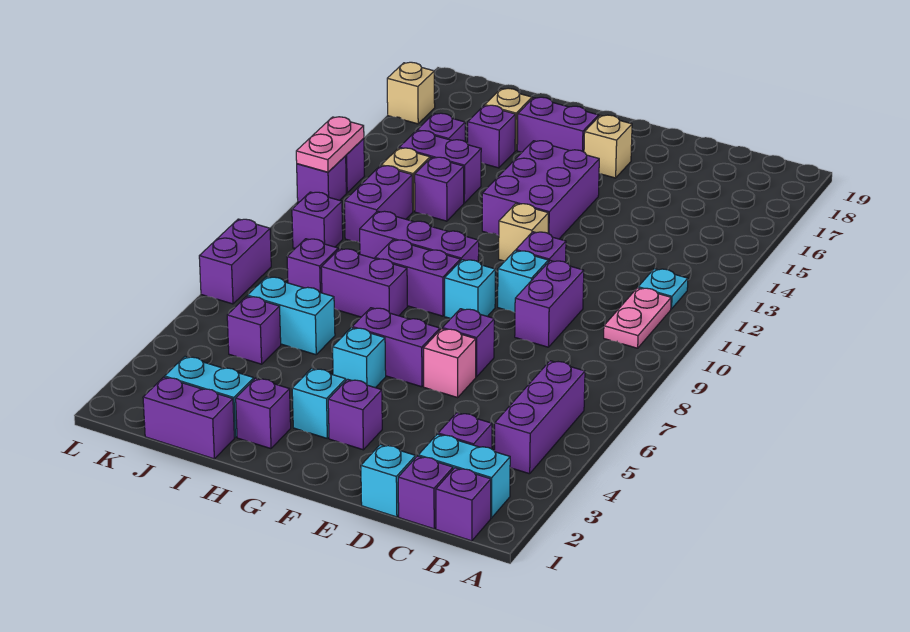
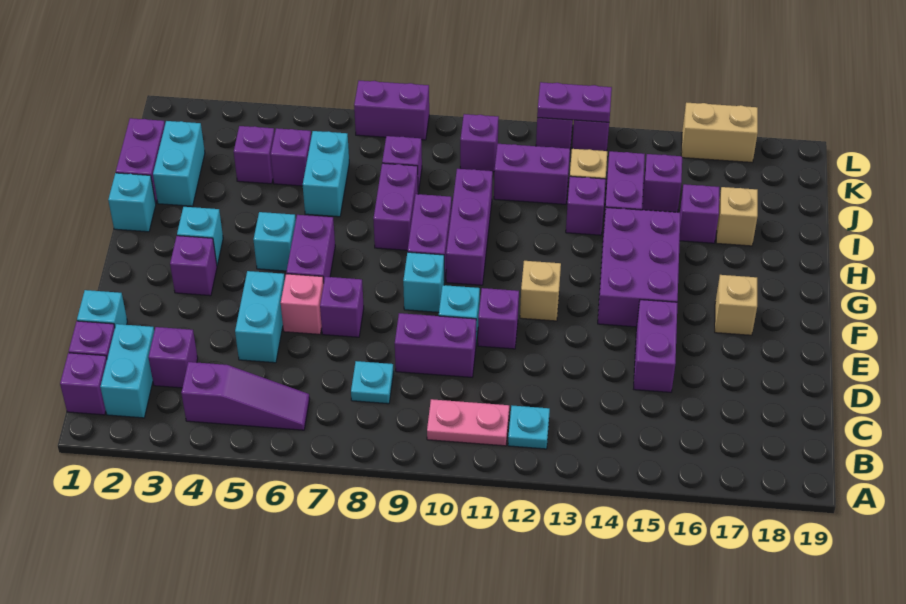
purple 1x3 brick [495,361,585,474] -> purple 1x3 slope [181,362,310,430]
none -> cyan 1x1 plate [351,361,394,404]
none -> cyan 1x2 brick [235,271,285,363]
purple 2x3 brick [482,141,599,239] -> purple 2x3 brick turned to [598,207,680,327]
purple 1x2 brick [517,97,599,152] -> purple 1x2 brick moved to [634,300,678,392]
none -> cyan 1x1 brick [108,173,156,232]
purple 1x1 brick [236,378,291,449] -> purple 1x1 brick moved to [234,126,275,184]
pink 1x2 plate [296,117,364,172] -> purple 1x2 plate [537,82,612,122]
tan 1x1 brick [387,62,435,124] -> tan 1x2 brick [681,103,758,162]

